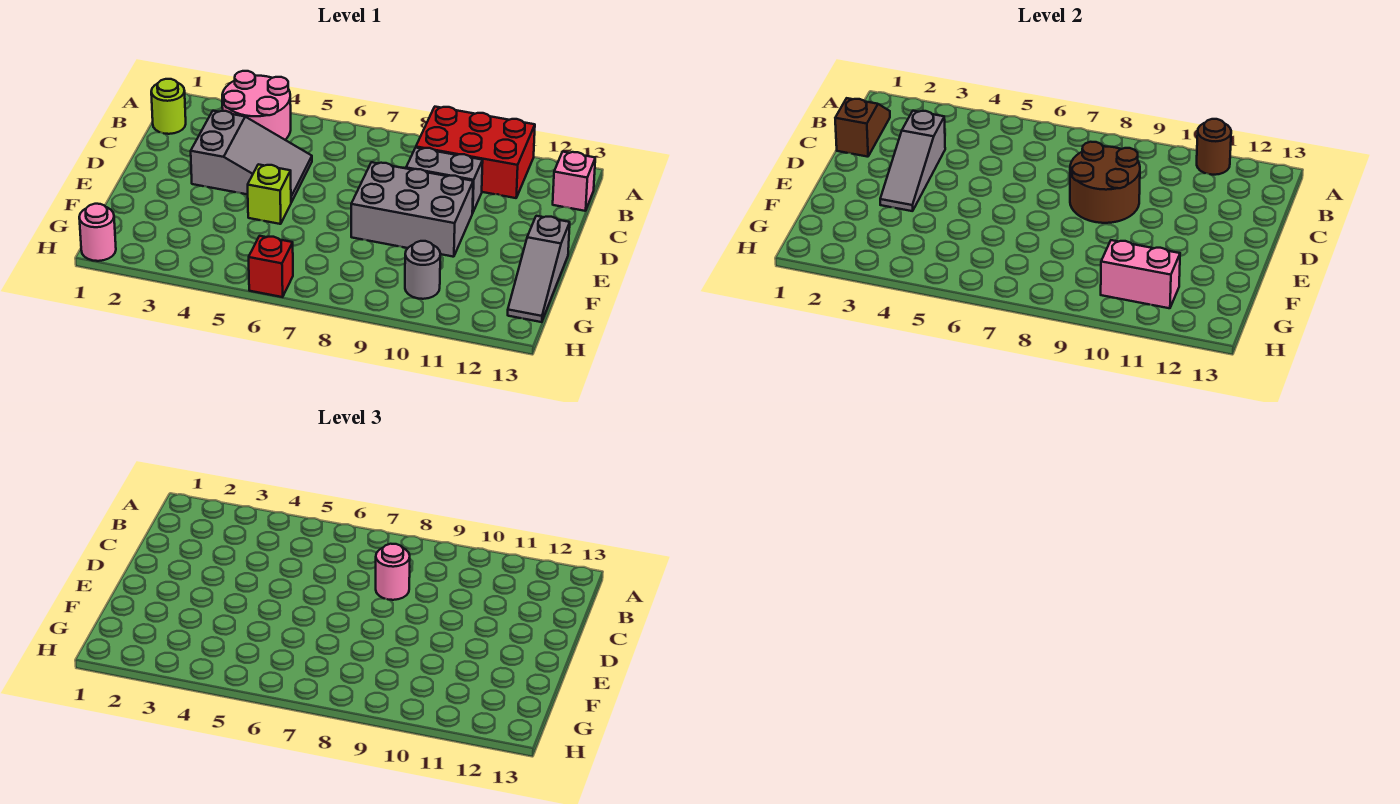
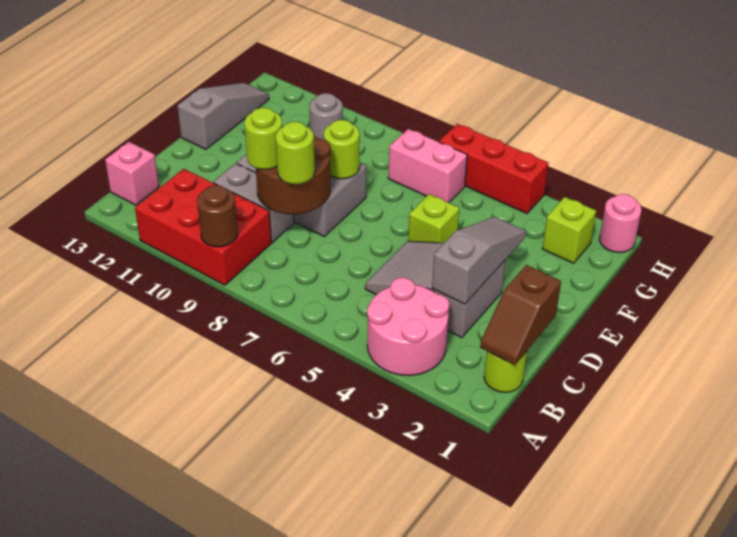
brown 1x1 round brick [1197,119,1231,175] -> brown 1x1 round brick moved to [197,185,238,247]
pink 1x1 round brick [376,544,410,600] -> lime 1x1 round brick [276,122,315,184]
none -> lime 1x1 round brick [244,108,282,169]
none -> lime 1x1 round brick [324,120,360,179]
none -> lime 1x1 brick [542,197,596,263]
pink 1x2 brick [1101,240,1180,308] -> pink 1x2 brick moved to [388,129,467,203]
red 1x1 brick [249,236,293,297] -> red 1x3 brick [439,124,548,213]

